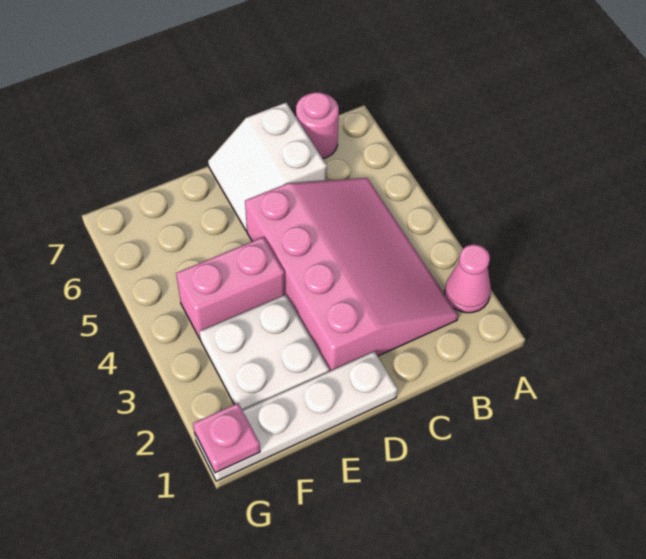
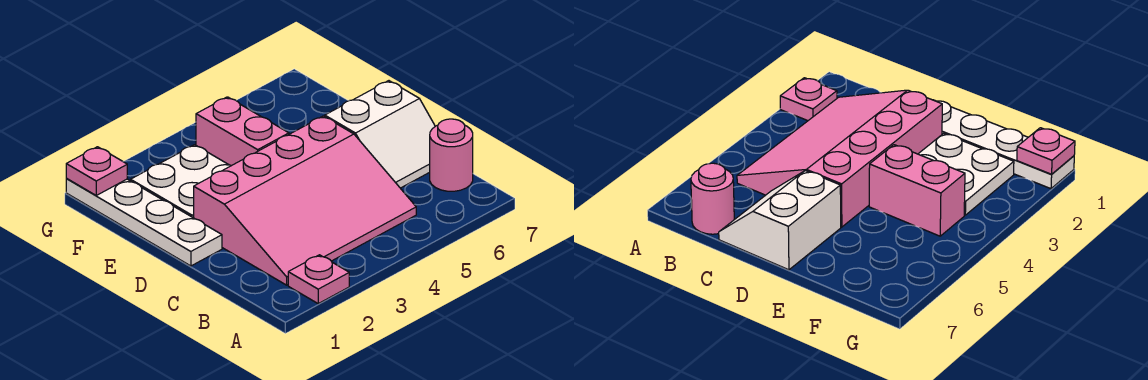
pink 1x1 cone [445,244,491,313] -> pink 1x1 plate [288,255,349,304]
white 2x2 slope [208,103,327,231] -> white 2x2 slope turned to [325,81,435,188]

